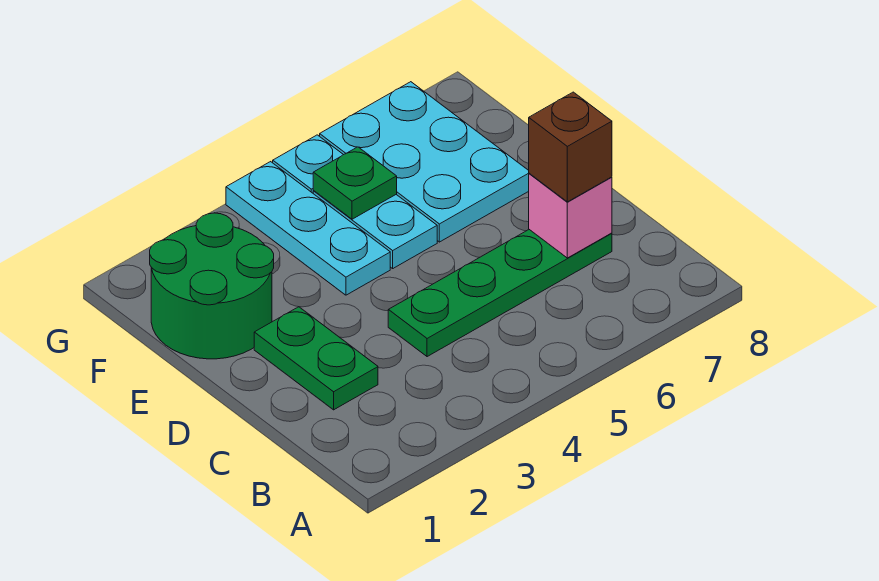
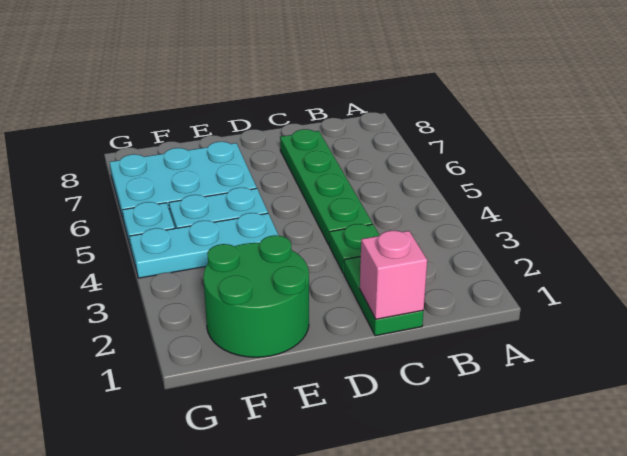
green 1x2 plate [254,307,378,410] -> green 1x2 plate turned to [344,257,424,336]
pink 1x1 brick [529,173,612,258] -> pink 1x1 brick moved to [360,231,427,319]
brown 1x1 brick [529,92,612,202] -> none
green 1x1 plate [313,147,397,219] -> green 1x1 plate moved to [329,224,380,273]

